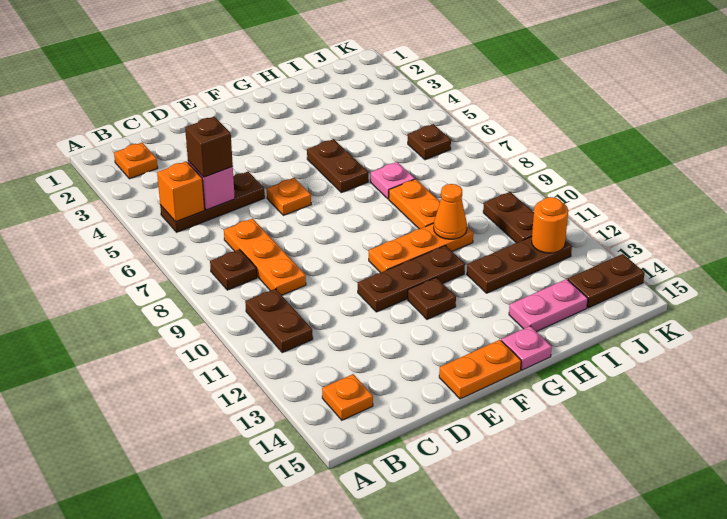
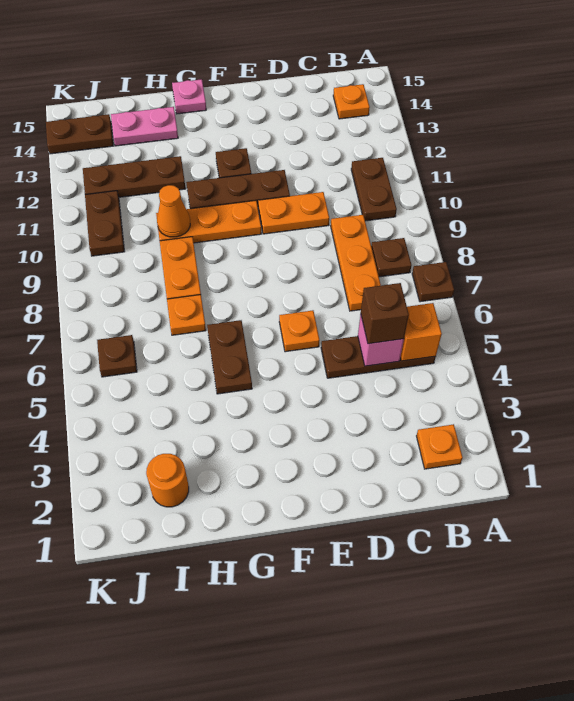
none -> brown 1x1 plate [412,262,454,302]
orange 1x2 plate [439,340,521,399] -> orange 1x2 plate moved to [258,192,329,234]
pink 1x1 plate [370,162,415,199] -> orange 1x1 plate [167,295,206,335]
orange 1x1 round brick [532,197,568,253] -> orange 1x1 round brick moved to [146,454,189,507]

